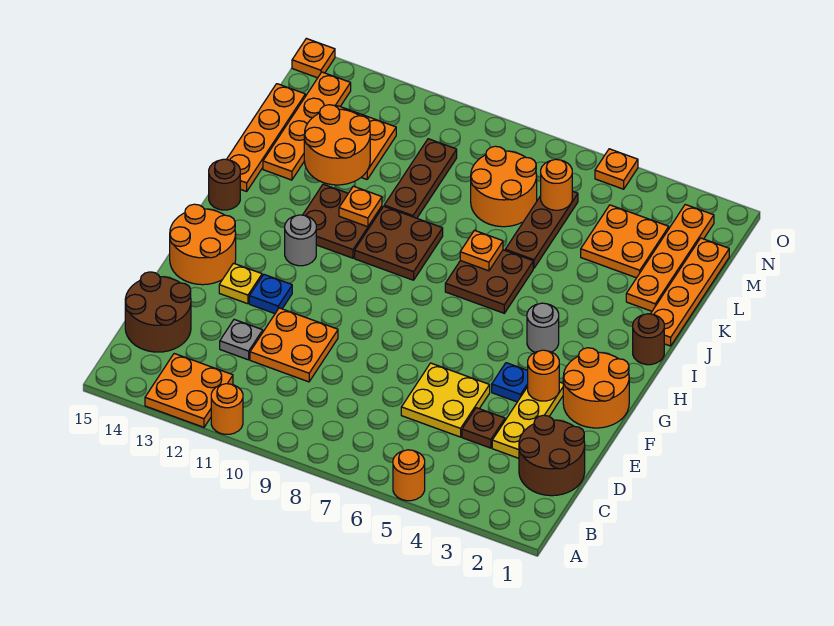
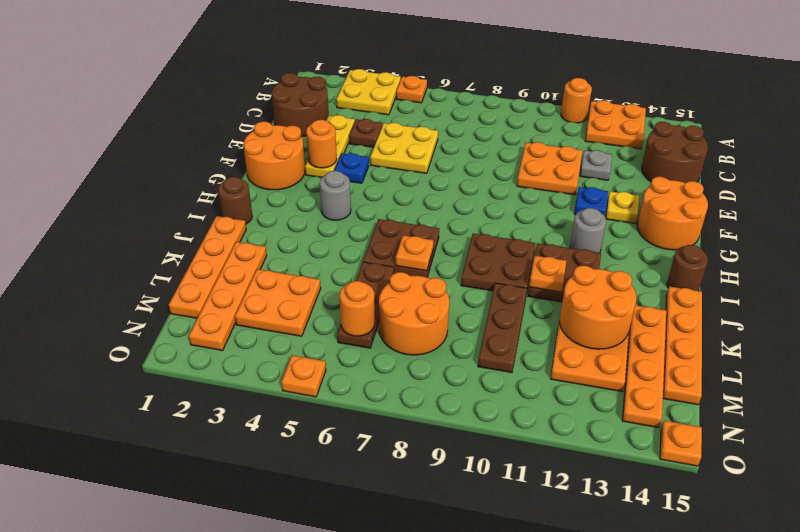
none -> yellow 2x2 plate [336,69,401,115]
orange 1x1 round brick [393,450,425,501] -> orange 1x1 plate [396,76,427,103]

